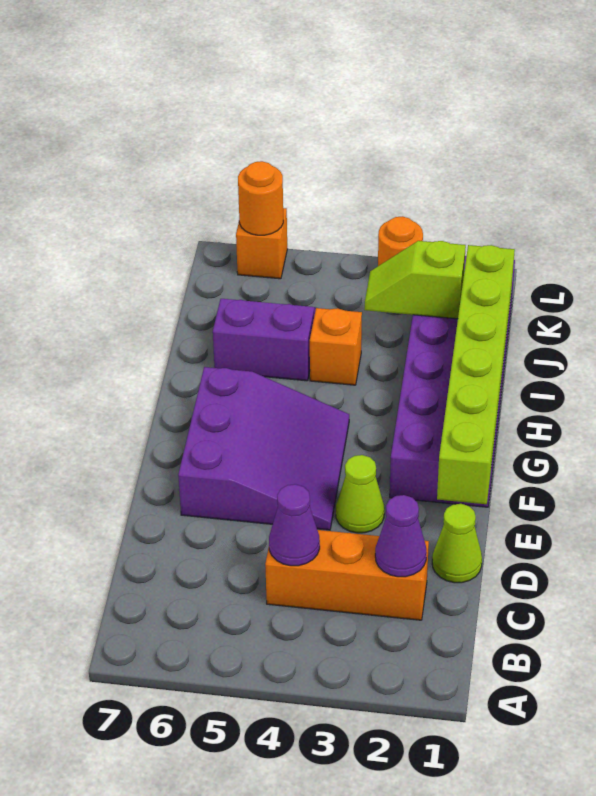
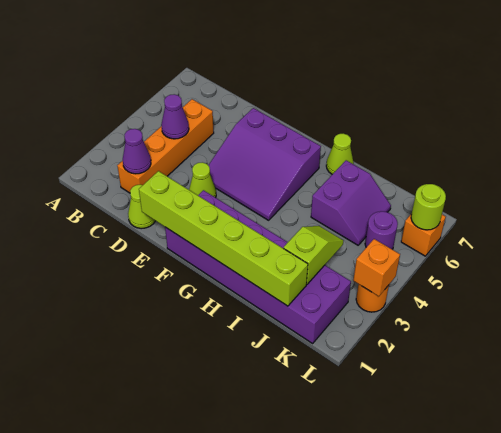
orange 1x3 brick [265,530,429,620] -> orange 1x4 brick [117,99,214,193]
none -> lime 1x1 cone [326,134,354,174]
orange 1x1 brick [310,308,362,385] -> orange 1x1 brick moved to [353,239,400,296]
none -> purple 1x1 round brick [365,211,398,249]
orange 1x1 round brick [238,161,283,235] -> lime 1x1 round brick [411,184,446,230]

